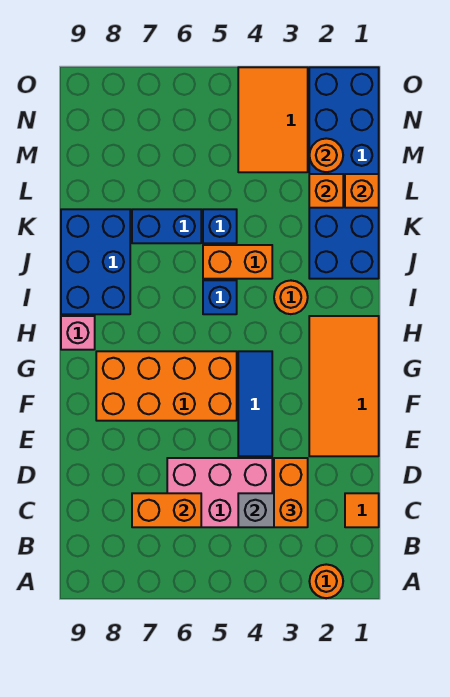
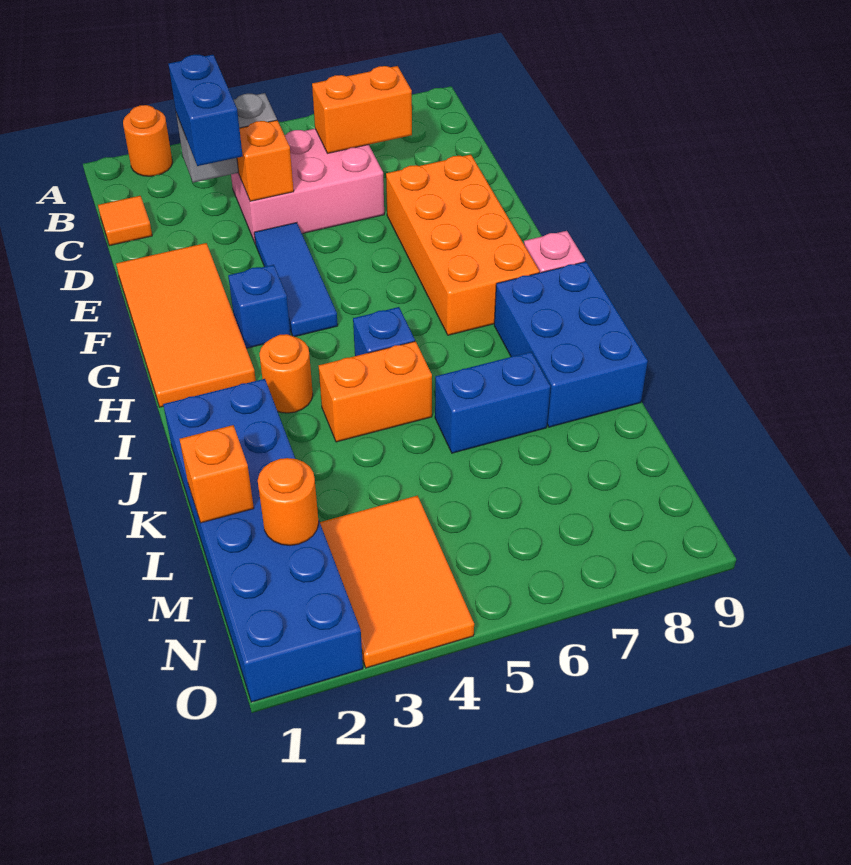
orange 1x2 brick [274,458,308,527] -> blue 1x2 brick [169,55,243,166]
orange 2x4 brick [96,351,237,421] -> orange 2x4 brick turned to [386,155,539,335]
blue 1x1 brick [203,209,237,243] -> blue 1x1 brick moved to [228,265,291,348]
orange 1x1 brick [309,174,343,208] -> orange 1x1 brick moved to [237,120,294,201]

